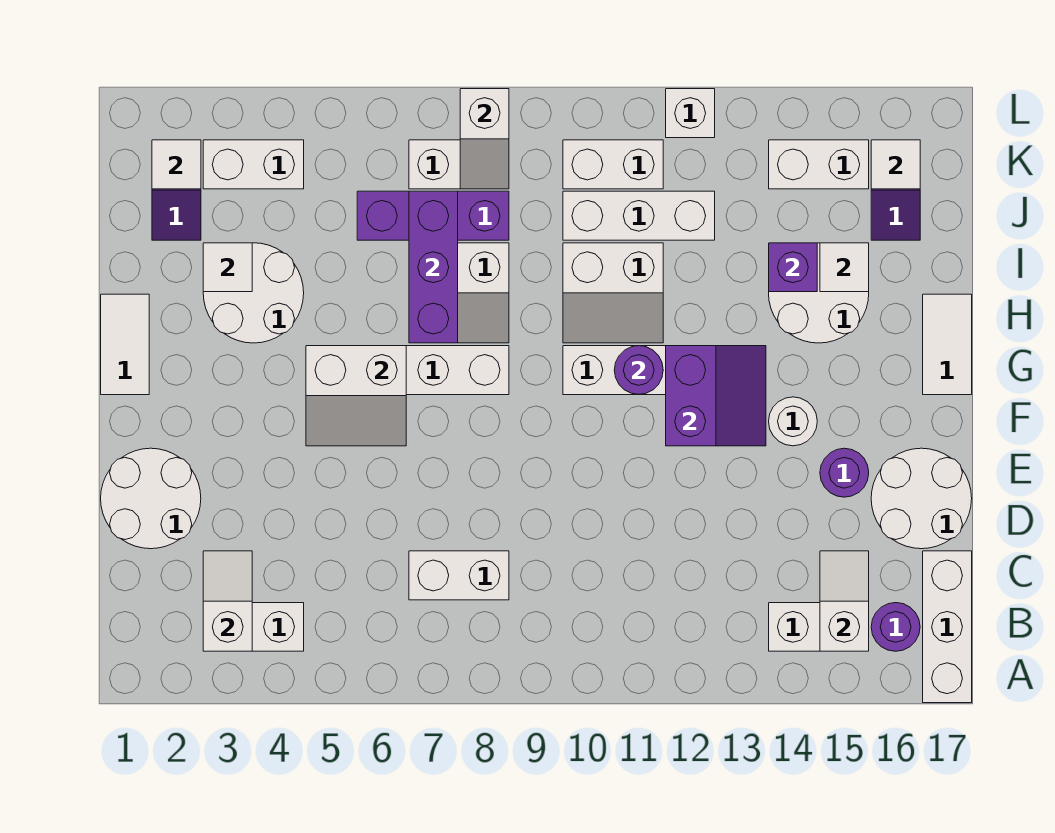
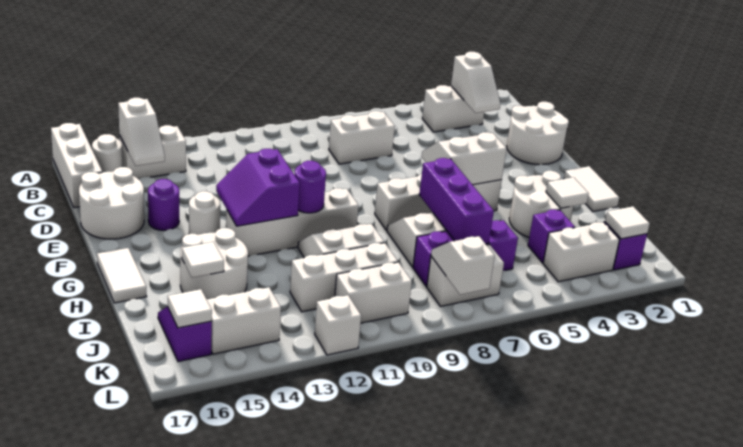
purple 1x1 round brick [871,603,920,651] -> white 1x1 round brick [92,134,123,172]
purple 1x1 brick [769,243,817,292] -> purple 1x1 brick moved to [528,210,575,263]

